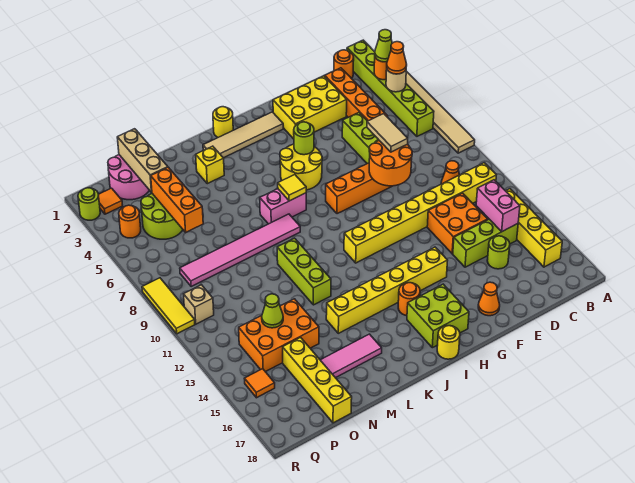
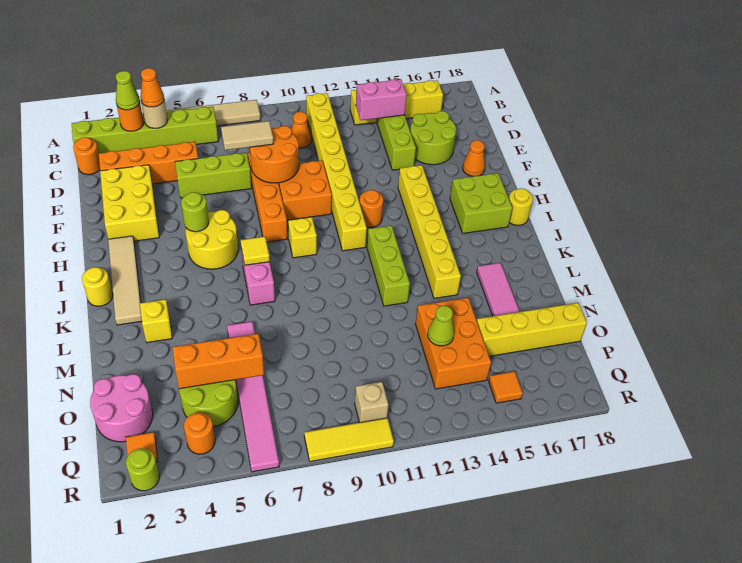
orange 2x2 brick [427,193,488,254] -> orange 2x2 brick moved to [278,160,332,220]
lime 1x1 round brick [487,236,510,269] -> lime 2x2 round brick [410,111,456,165]
none -> yellow 1x1 brick [288,217,317,258]
orange 1x1 round brick [398,283,420,316] -> orange 1x1 round brick moved to [360,190,383,227]
pink 1x6 tile [180,214,300,287] -> pink 1x6 tile moved to [227,321,279,472]
lime 1x3 brick [277,238,331,305] -> lime 1x3 brick turned to [367,226,410,306]
tan 1x3 brick [117,129,168,192] -> none

